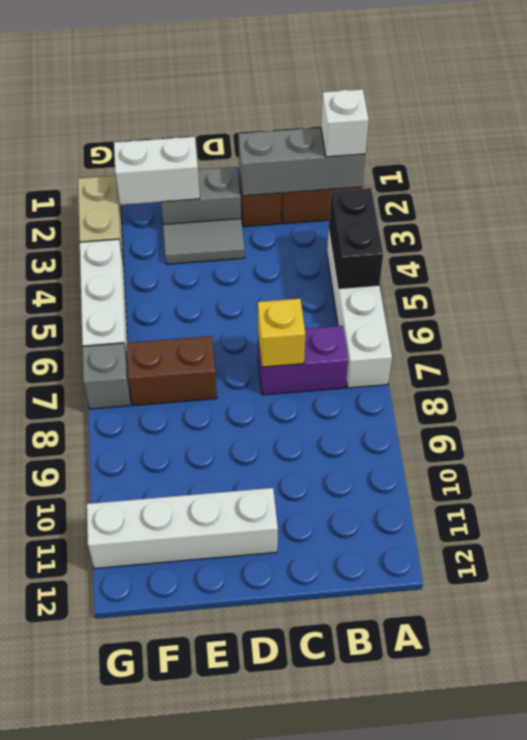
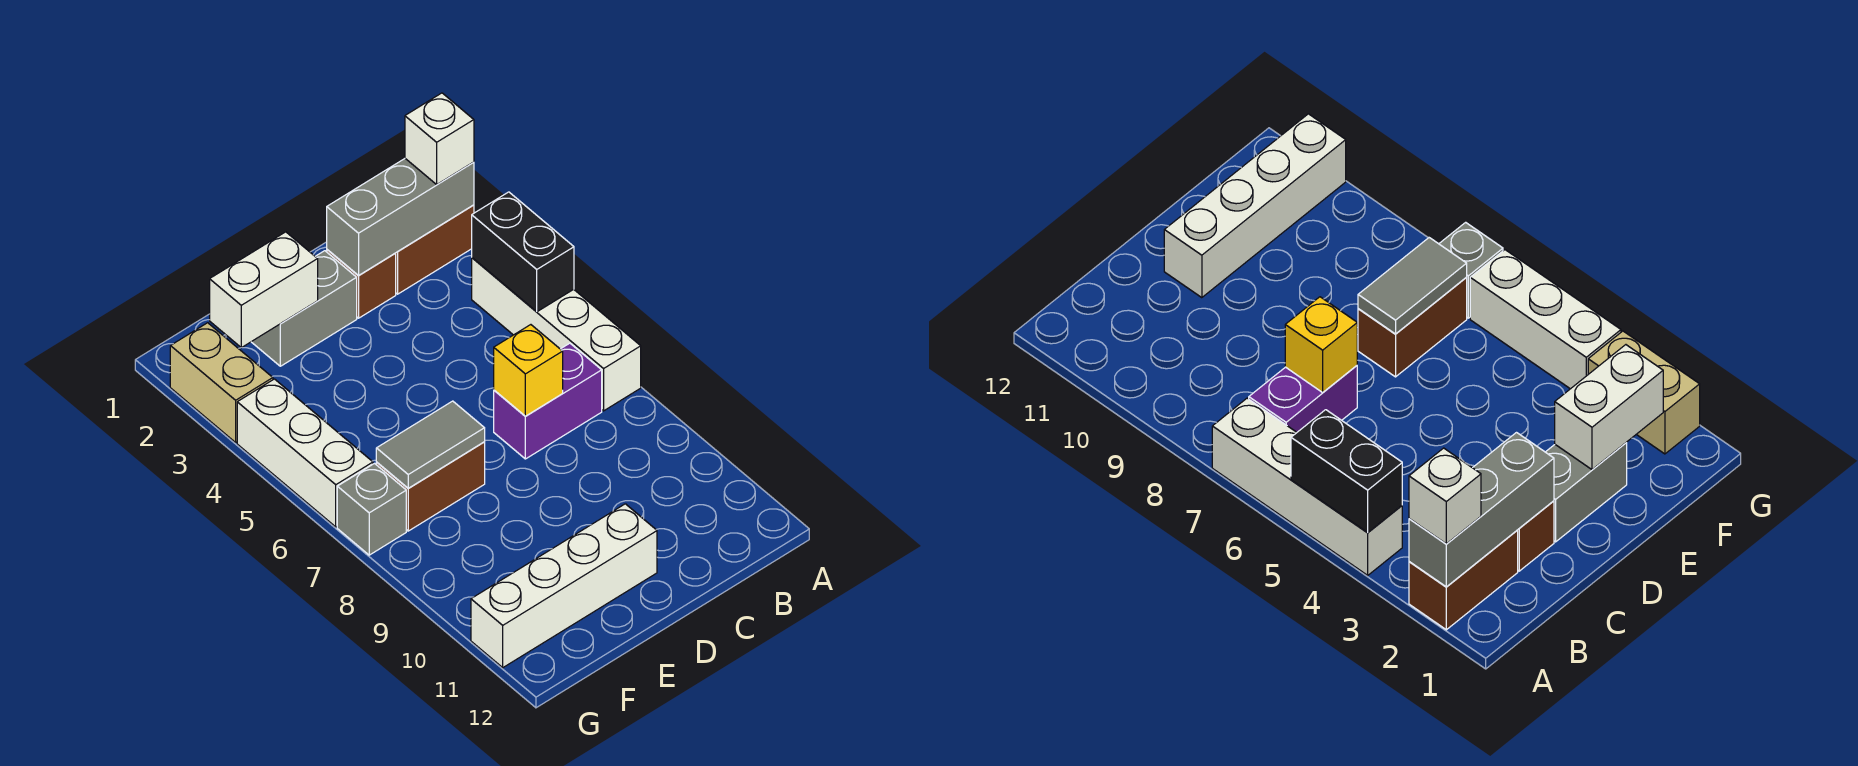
grey 1x2 tile [163,219,245,264] -> grey 1x2 tile moved to [376,401,485,488]

